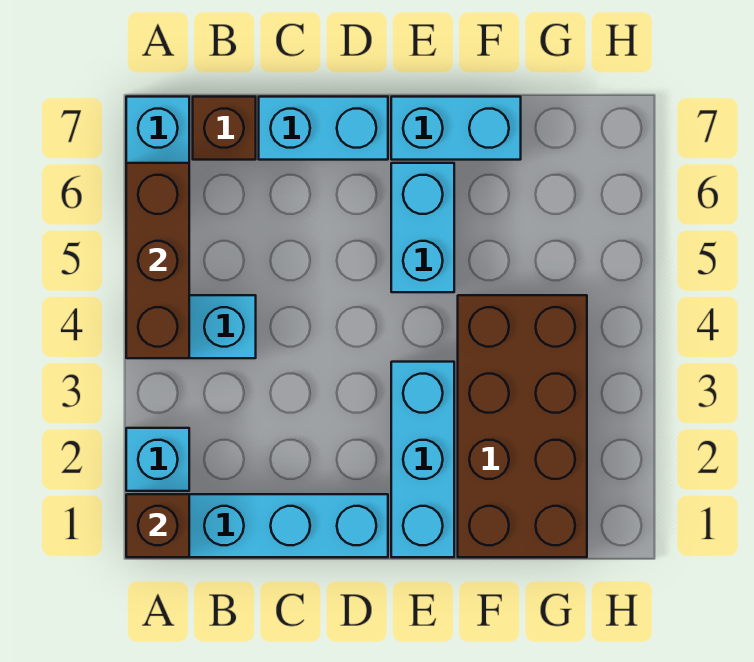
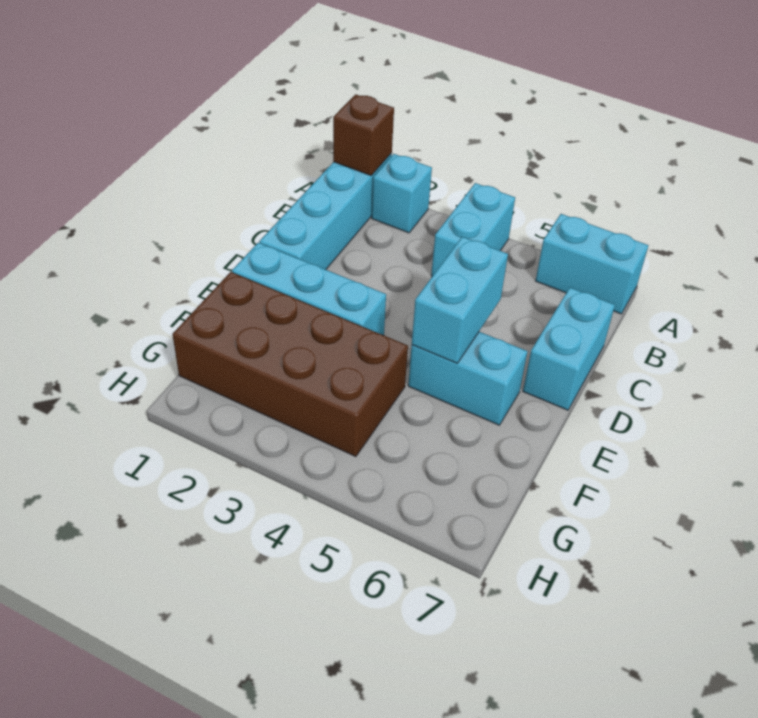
brown 1x3 brick [126,163,189,358] -> none
brown 1x1 brick [193,97,256,160] -> none
cyan 1x2 brick [391,97,521,160] -> cyan 1x2 brick moved to [412,237,508,363]

